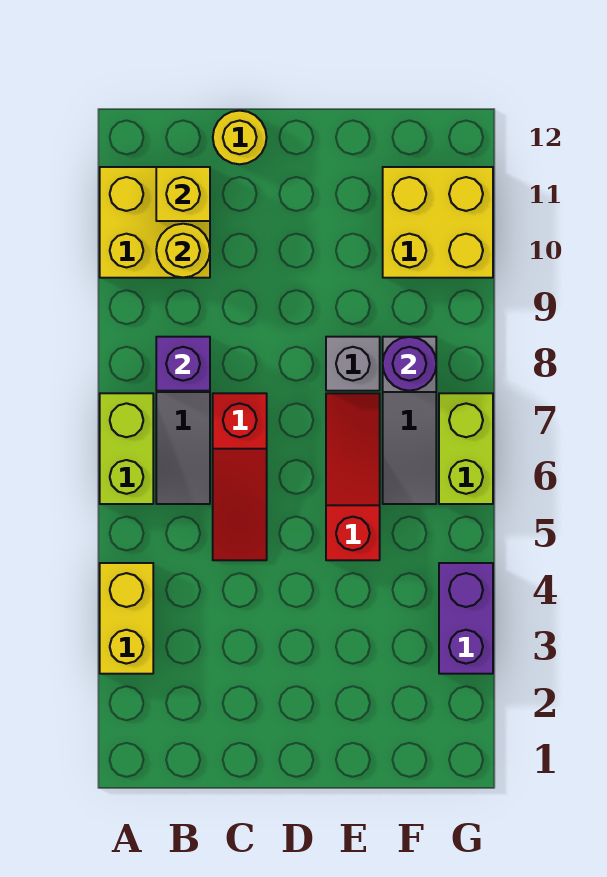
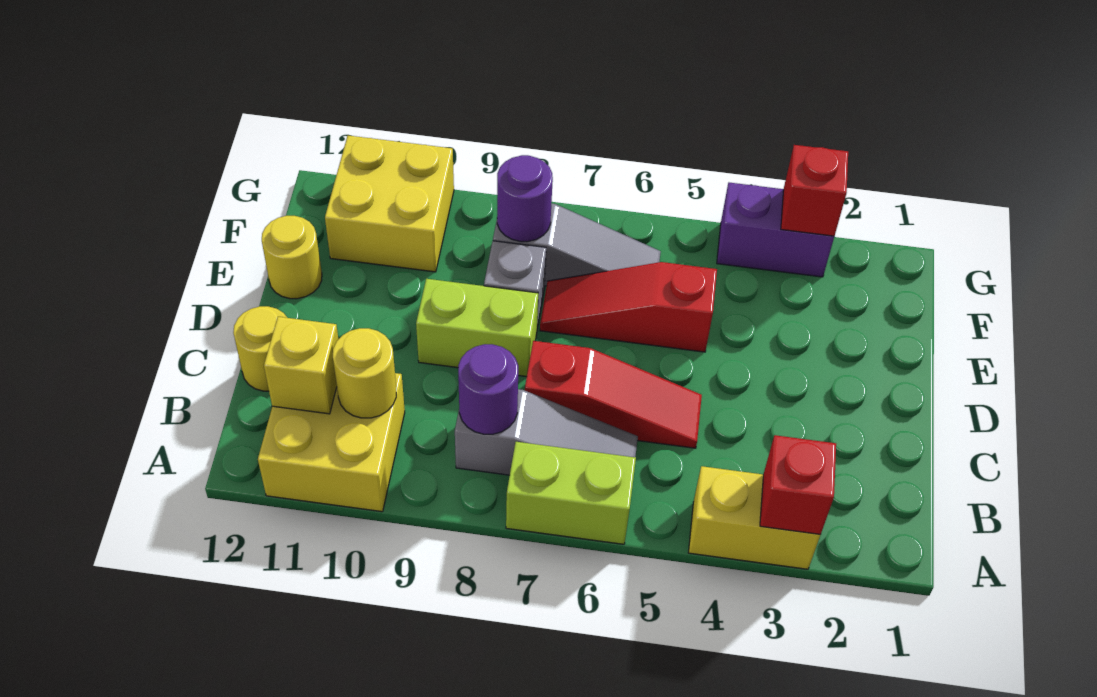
none -> red 1x1 brick [760,435,836,534]
purple 1x1 brick [156,337,210,391] -> purple 1x1 round brick [458,344,518,434]
none -> yellow 1x1 round brick [262,216,322,299]
none -> red 1x1 brick [781,145,848,236]
lime 1x2 brick [439,393,493,504] -> lime 1x2 brick moved to [416,279,538,377]

